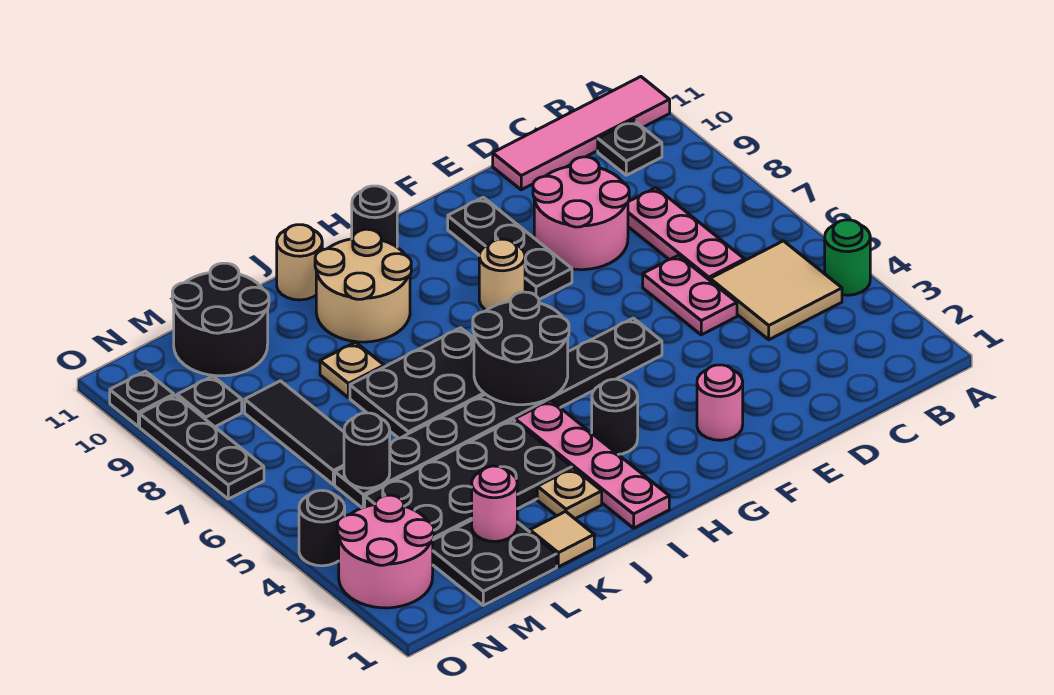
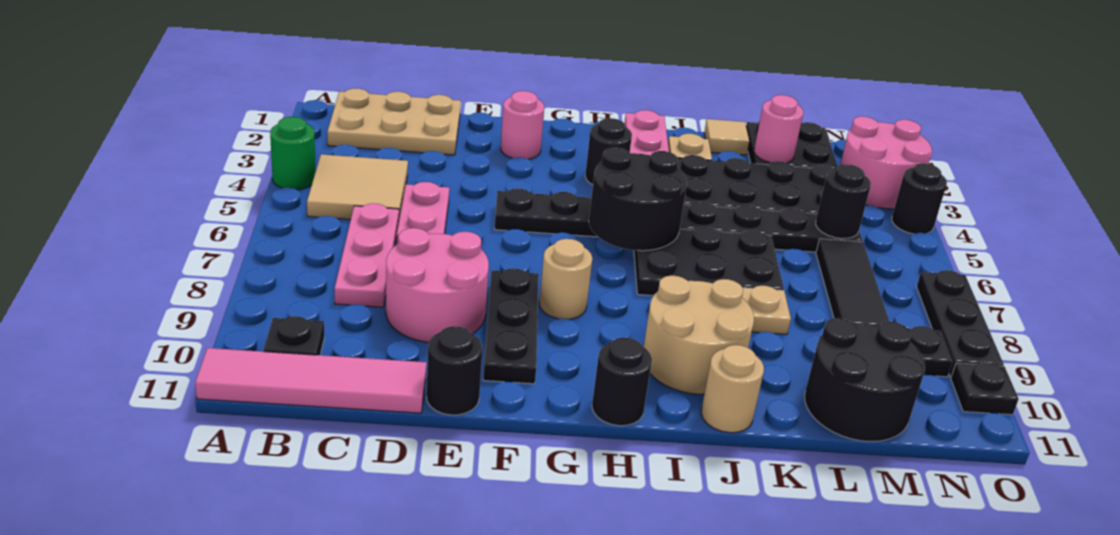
none -> tan 2x3 plate [327,88,461,155]
none -> black 1x1 round brick [427,326,482,415]

